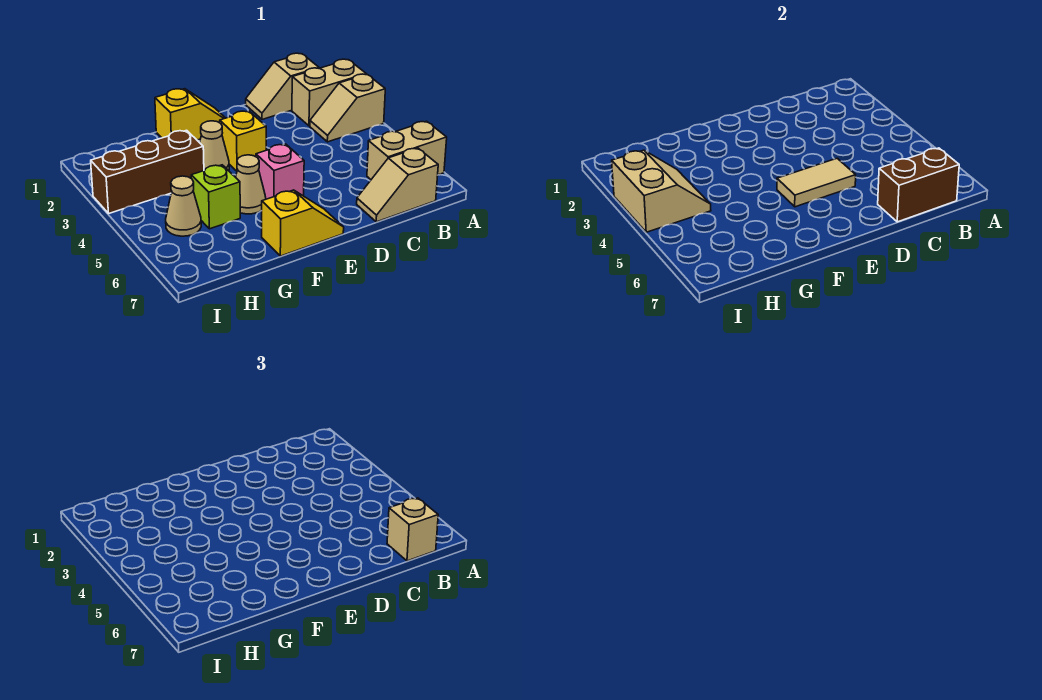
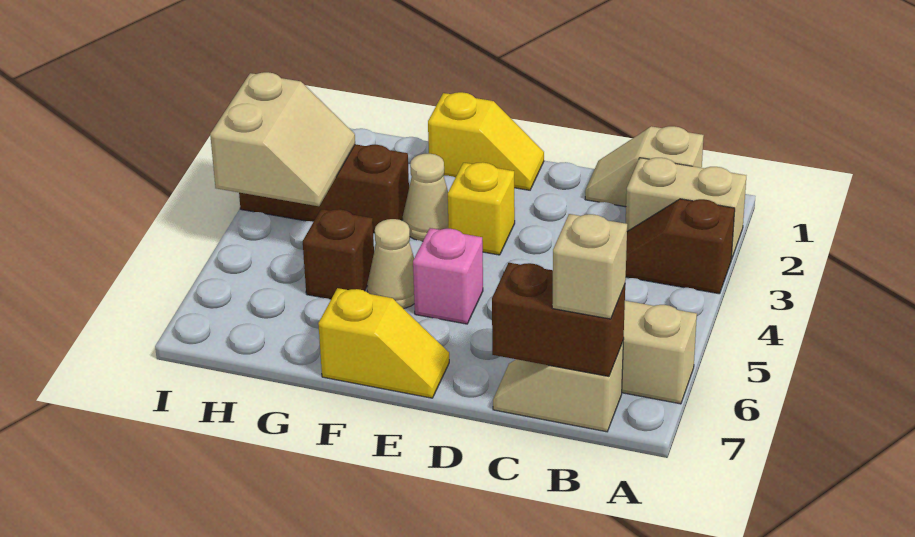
tan 1x2 slope [310,74,385,142] -> brown 1x2 slope [626,199,735,294]
tan 1x2 tile [777,158,856,207] -> none
lime 1x1 brick [191,165,240,229] -> brown 1x1 brick [303,209,374,299]
tan 1x1 cone [166,176,201,236] -> none

